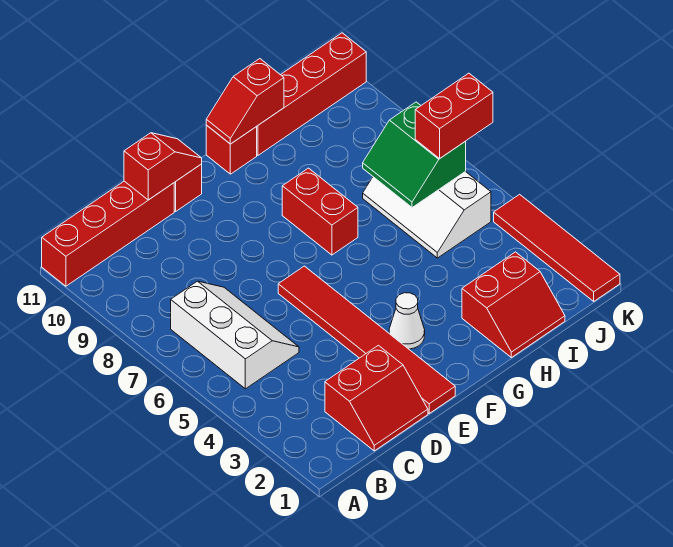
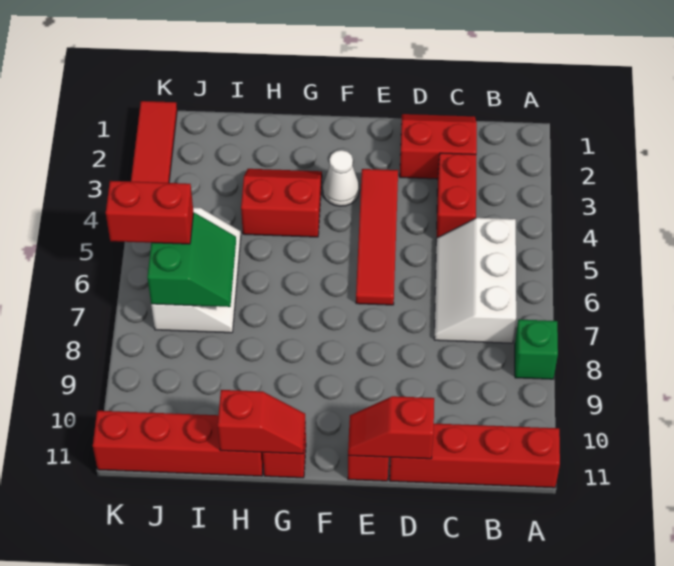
none -> green 1x1 brick [515,320,558,379]
red 1x6 tile [278,266,455,413] -> red 1x4 tile [356,169,398,305]
red 1x2 brick [282,168,358,255] -> red 1x2 brick moved to [436,153,476,240]
red 2x2 slope [462,252,565,358] -> red 2x2 slope moved to [241,169,322,237]

